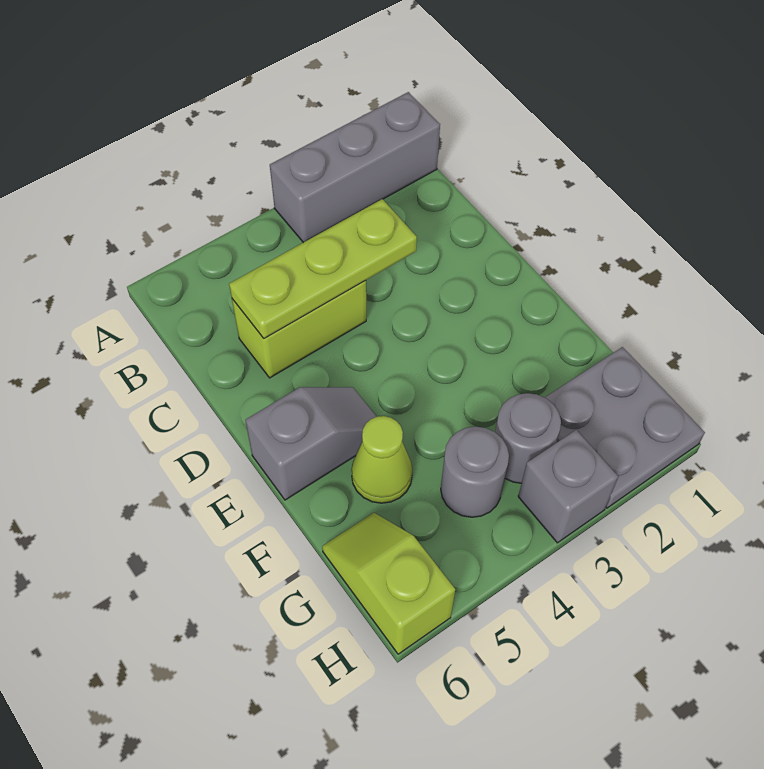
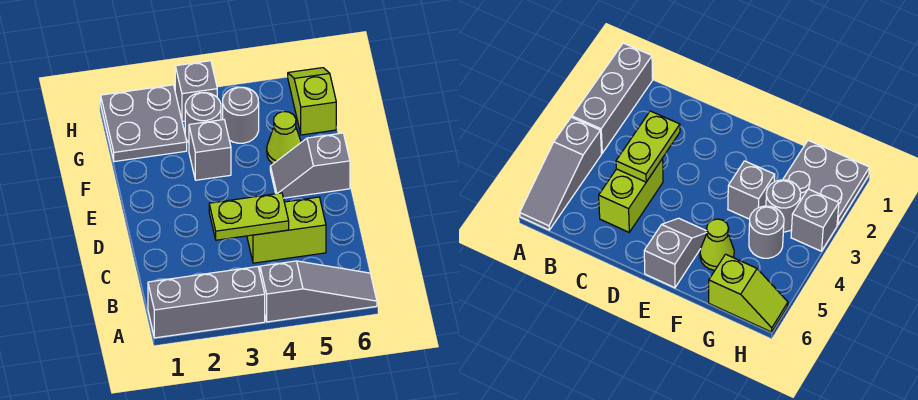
none -> grey 1x3 slope [260,261,377,322]
lime 1x3 plate [229,199,417,338] -> lime 1x2 plate [209,193,289,240]
none -> grey 1x1 brick [189,120,231,180]
lime 1x2 slope [322,513,455,654] -> lime 1x2 slope turned to [288,68,336,135]

